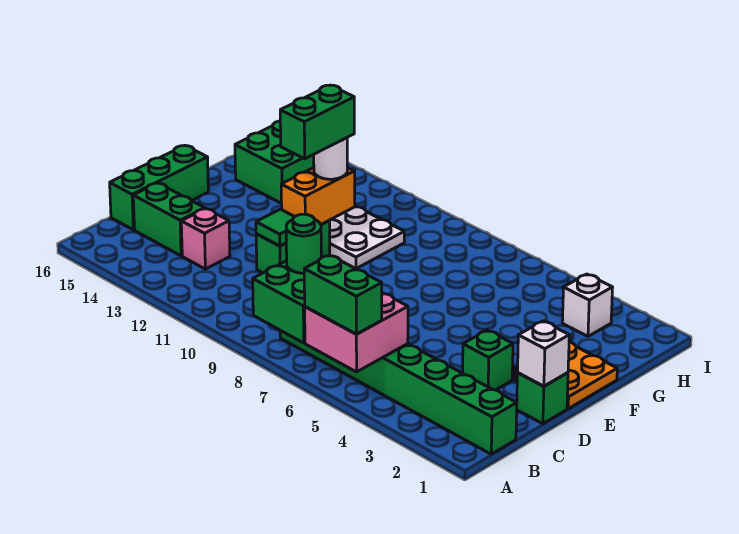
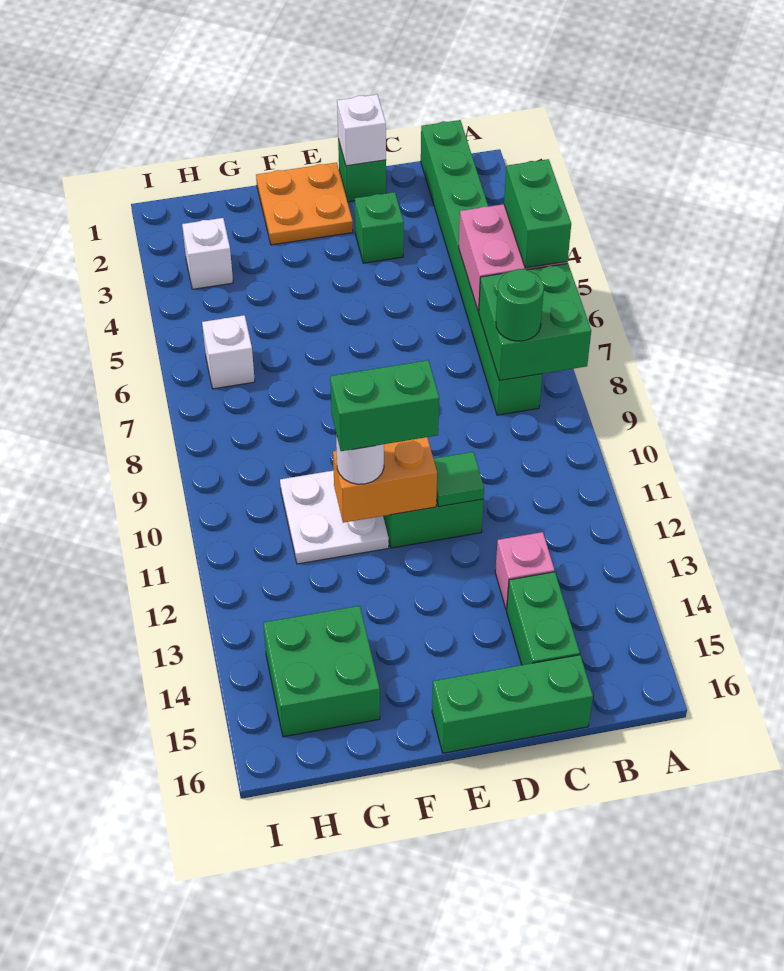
none -> white 1x1 brick [202,315,255,389]

